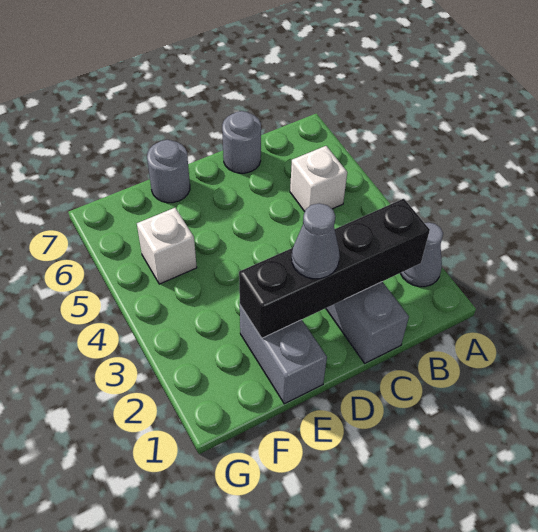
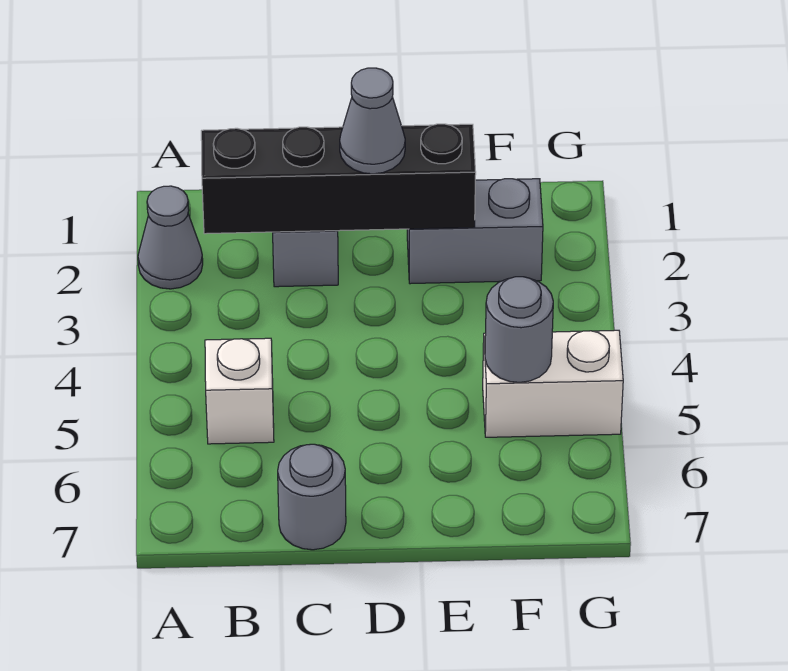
grey 1x2 brick [240,306,327,404] -> grey 1x2 brick turned to [407,179,543,284]
grey 1x1 round brick [147,140,190,203] -> grey 1x1 round brick moved to [485,277,553,382]
white 1x1 brick [137,208,197,284] -> white 1x2 brick [483,330,623,437]

